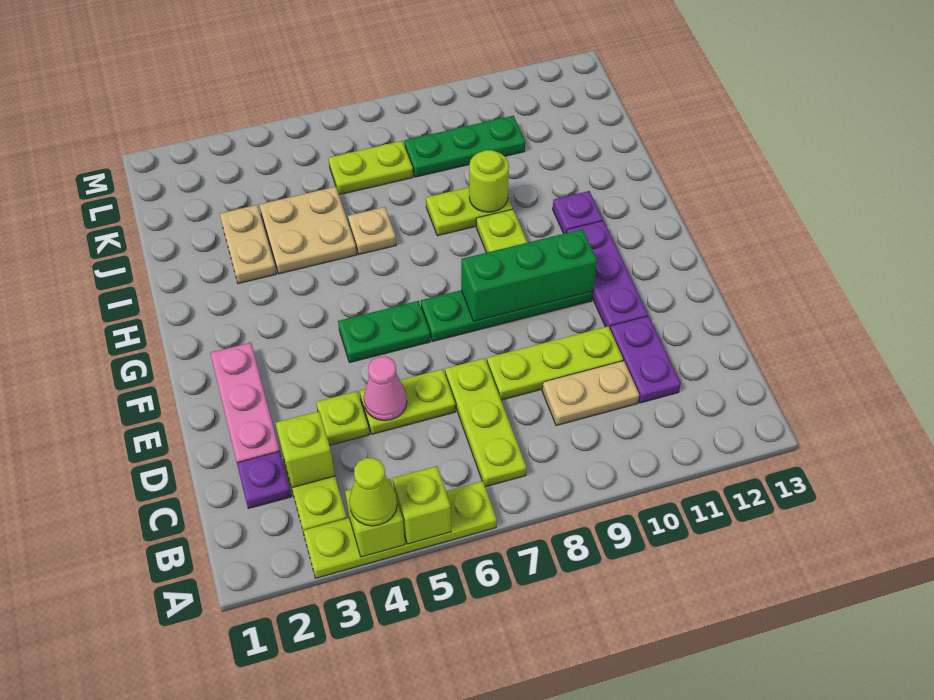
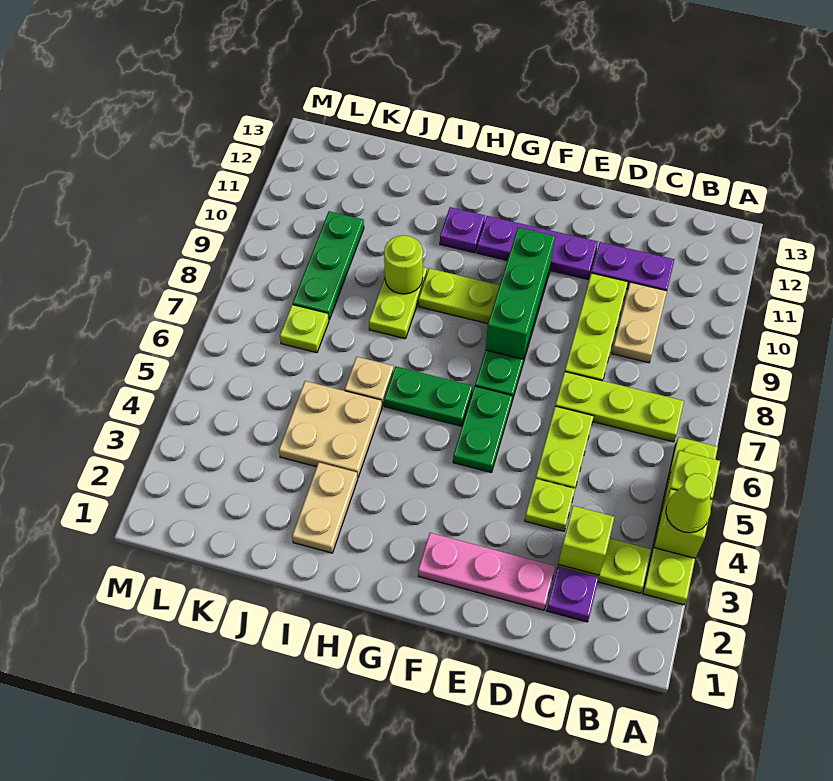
pink 1x1 cone [364,356,407,421] -> none
none -> green 1x2 plate [384,367,473,426]
tan 1x2 plate [220,205,276,284] -> tan 1x2 plate turned to [292,463,358,553]
lime 1x2 plate [329,141,413,195] -> lime 1x1 plate [280,305,329,353]

